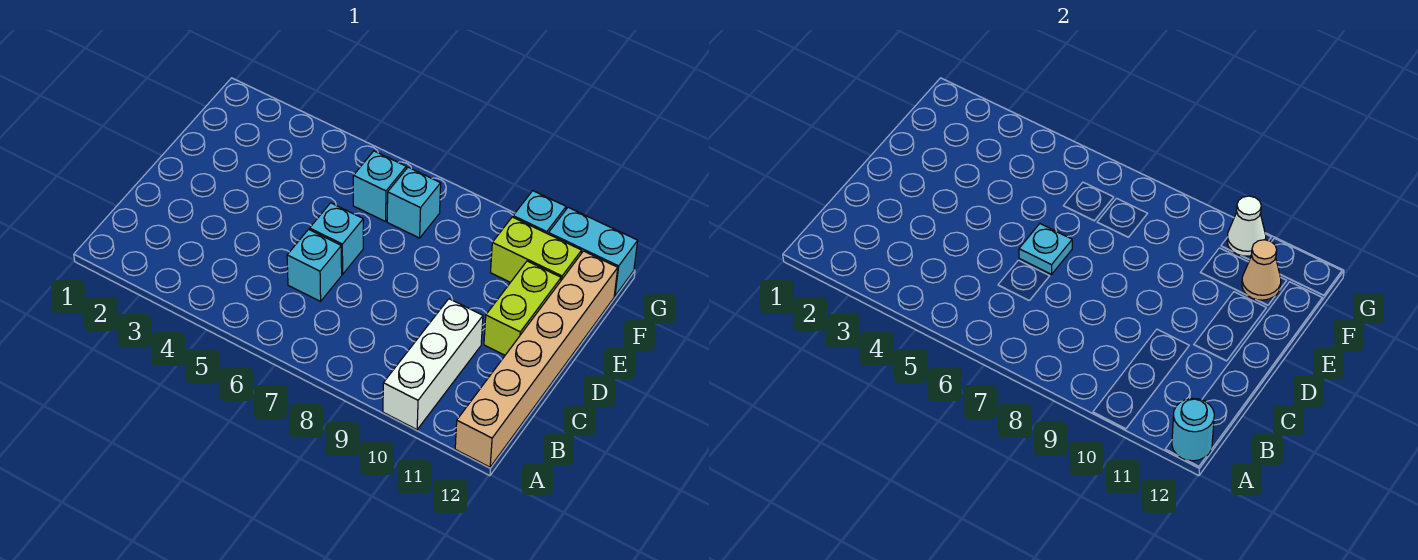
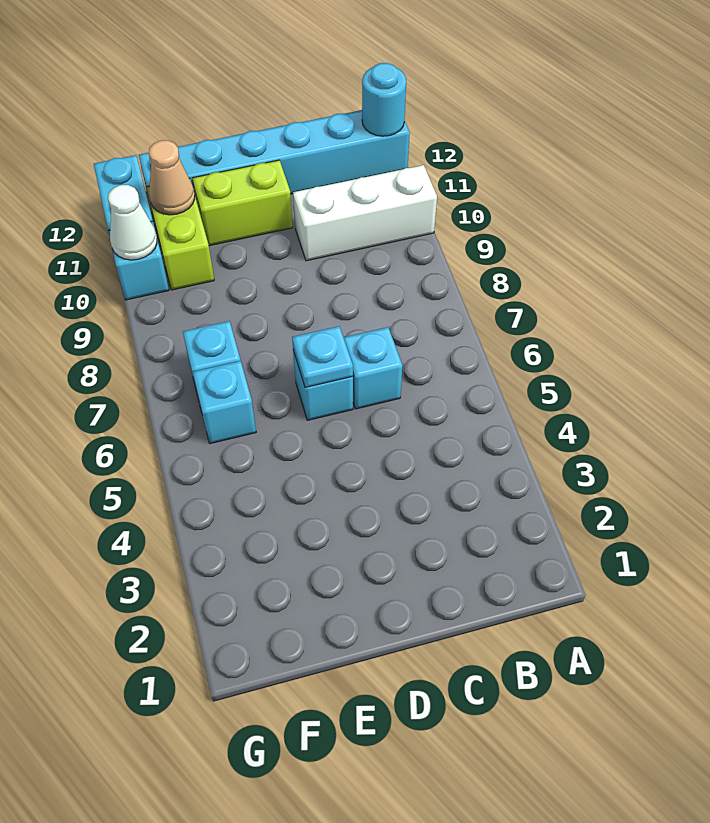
tan 1x6 brick [455,251,618,467] -> cyan 1x6 brick [139,110,410,210]

